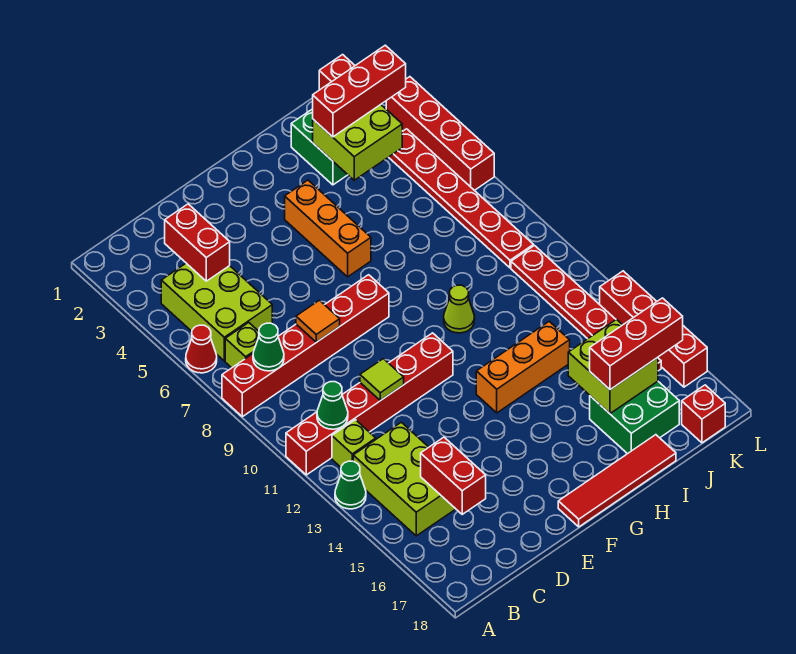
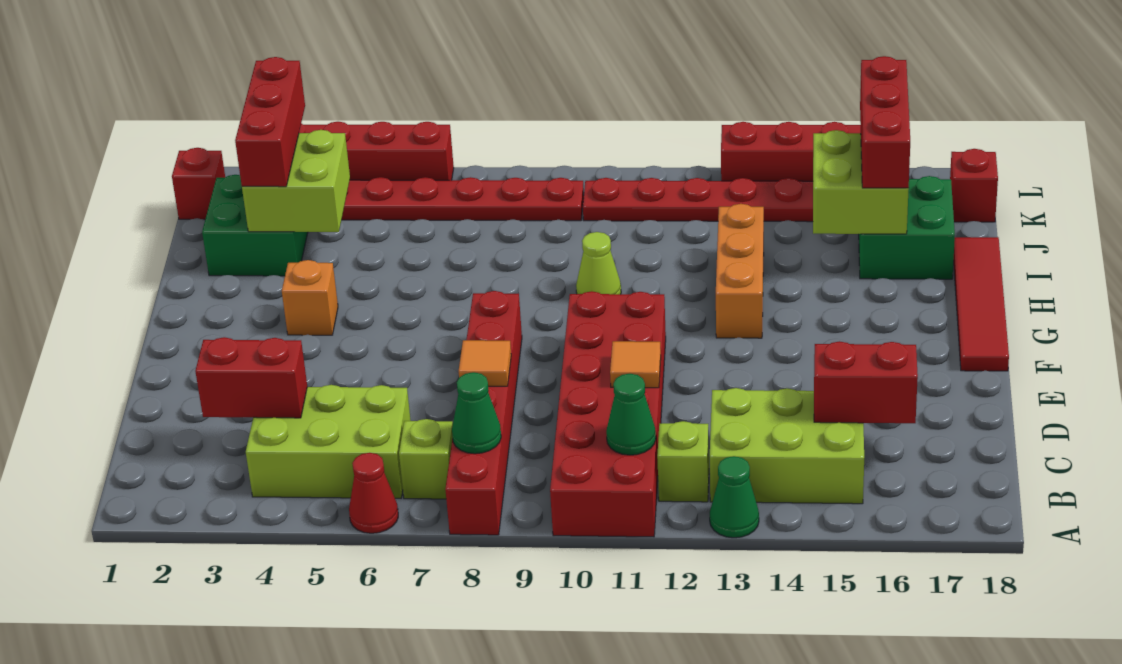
red 1x6 brick [286,333,453,475] -> red 2x6 brick [550,291,666,537]
lime 1x1 tile [360,359,404,401] -> orange 1x1 tile [610,341,661,388]
orange 1x3 brick [285,180,371,277] -> orange 1x1 brick [282,260,338,335]

